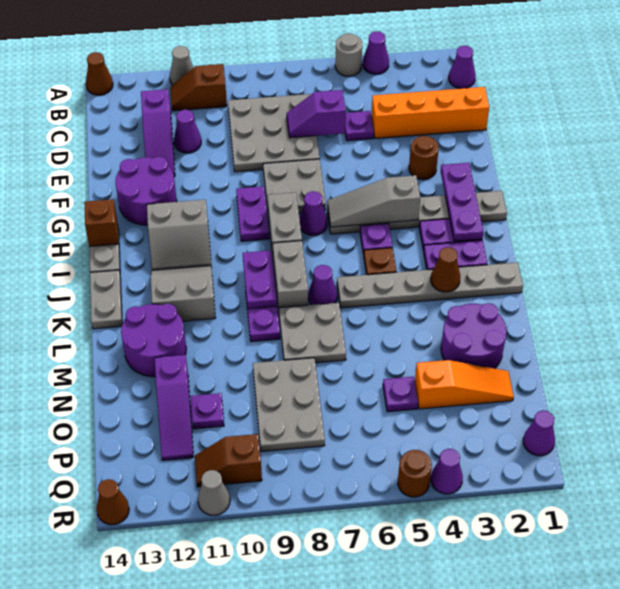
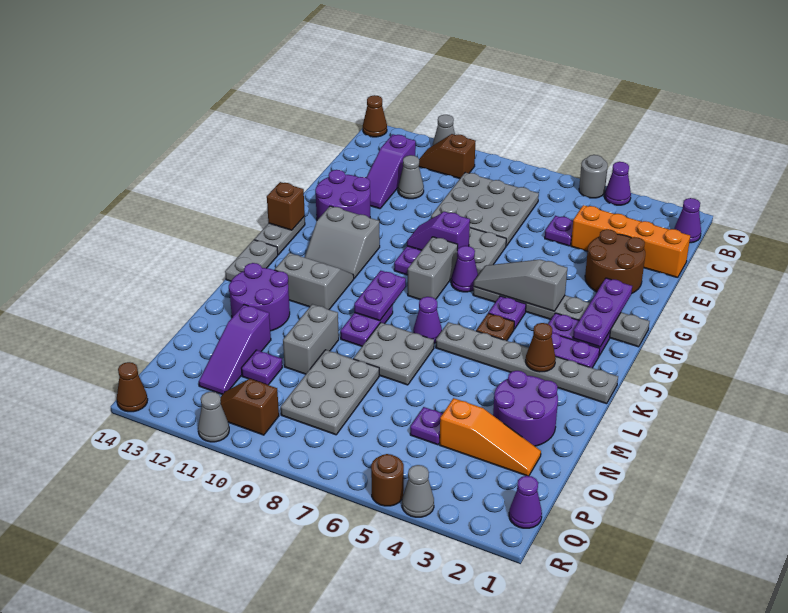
purple 1x2 slope [287,90,346,138] -> purple 1x2 slope moved to [407,212,470,250]
purple 1x1 cone [174,110,201,153] -> grey 1x1 cone [398,155,424,199]
brown 1x1 round brick [409,136,439,180] -> brown 2x2 round brick [585,229,645,294]
grey 1x2 brick [273,241,308,310] -> grey 1x2 brick moved to [283,304,339,374]
purple 1x1 cone [431,449,463,494] -> grey 1x1 cone [402,465,434,517]

